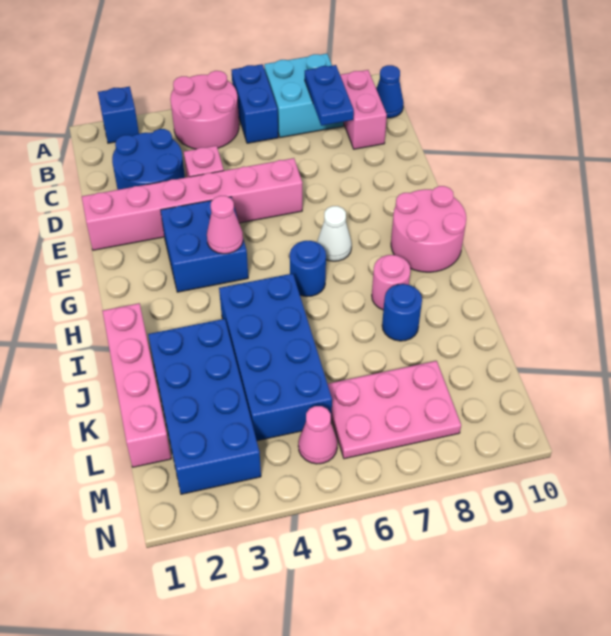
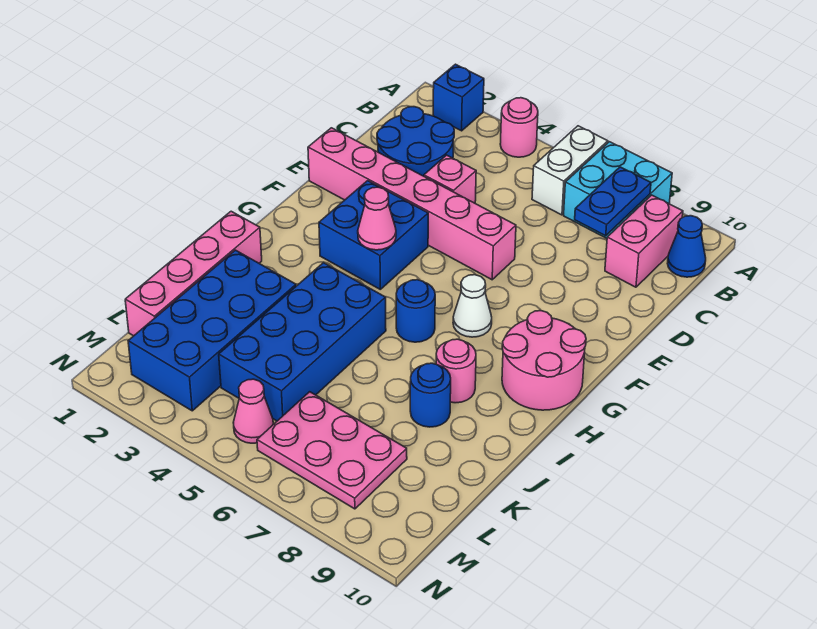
pink 2x2 round brick [170,71,239,149] -> pink 1x1 round brick [500,98,538,157]
blue 1x2 brick [232,64,278,143] -> white 1x2 brick [532,126,608,215]

